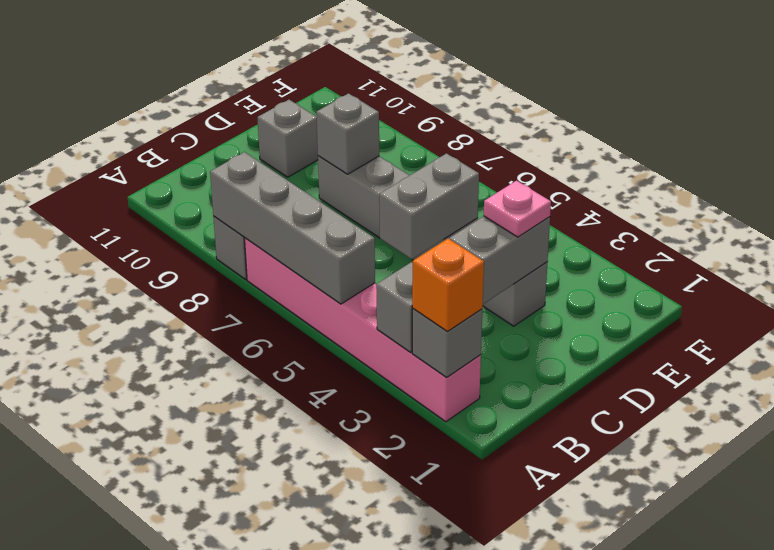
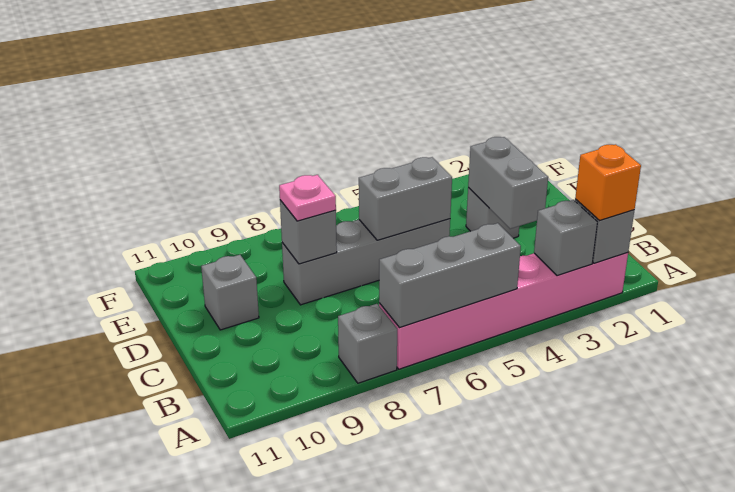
grey 1x4 brick [210,152,375,304] -> grey 1x3 brick [379,223,521,328]
grey 1x2 brick [379,153,479,259] -> grey 1x2 brick turned to [359,157,452,240]
pink 1x1 plate [484,181,551,237] -> pink 1x1 plate moved to [279,175,336,221]

